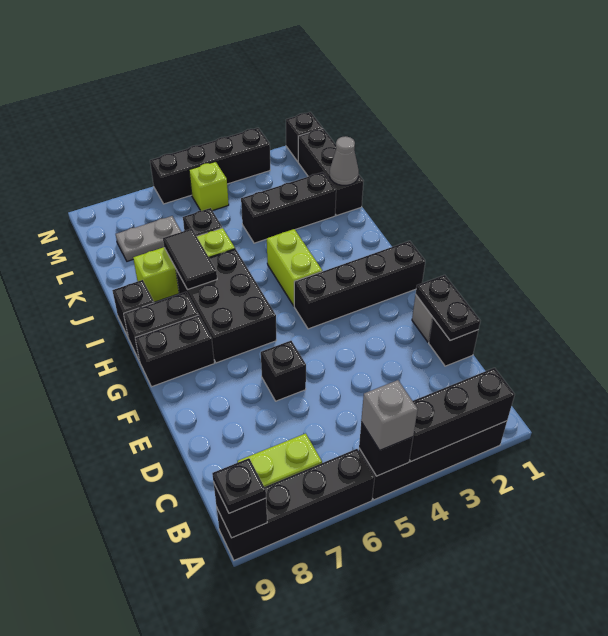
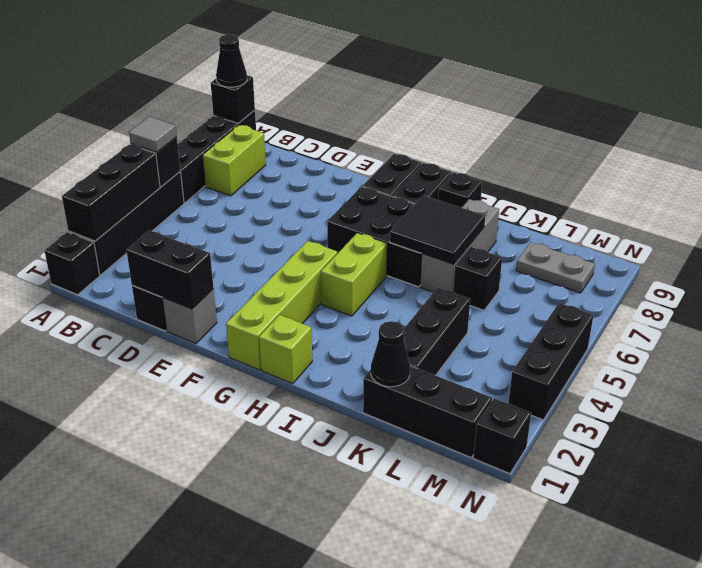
grey 1x1 brick [361,380,418,451] -> grey 1x1 tile [129,117,177,152]
black 1x1 plate [212,458,266,513] -> black 1x1 cone [216,34,247,87]
black 1x2 plate [416,275,480,341] -> black 1x2 brick [126,230,214,309]
black 1x1 brick [261,341,306,401] -> black 1x1 brick moved to [44,232,100,295]
black 1x4 brick [294,241,425,329] -> lime 1x4 brick [226,241,337,370]
lime 1x2 brick [267,229,322,306] -> lime 1x2 brick turned to [321,233,387,316]
black 1x2 tile [163,229,217,290] -> black 2x2 tile [390,195,485,265]
lime 1x3 brick [133,228,235,302] -> grey 1x3 brick [420,199,499,292]
grey 1x1 cone [330,136,359,186] -> black 1x1 cone [371,321,410,387]
grey 1x2 plate [116,216,181,261] -> grey 1x2 plate turned to [516,242,595,293]
lime 1x1 brick [189,162,229,211] -> lime 1x1 brick moved to [259,315,312,384]
black 1x4 brick [150,128,270,204] -> black 1x3 brick [508,303,593,420]

